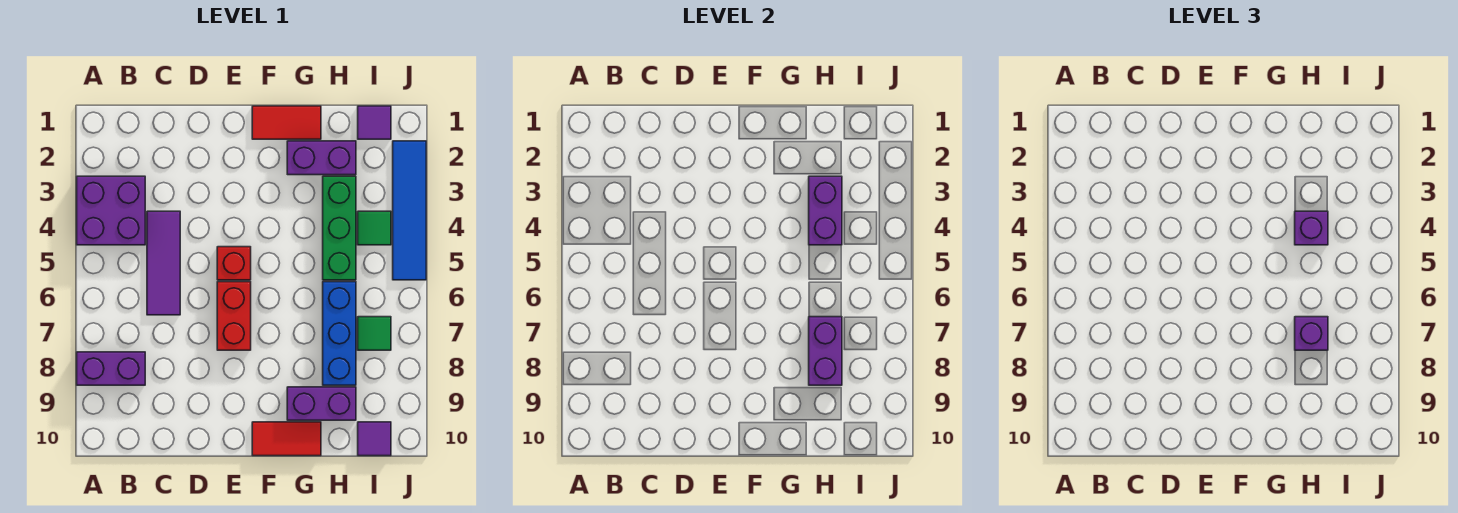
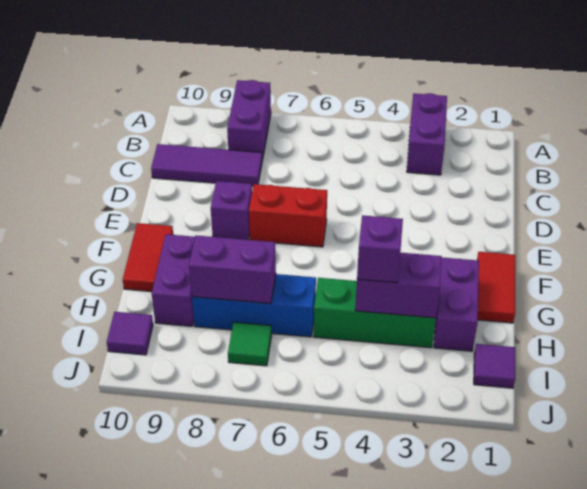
purple 2x2 brick [77,176,145,245] -> purple 1x2 brick [407,93,447,175]
purple 1x3 tile [147,211,180,315] -> purple 1x3 tile moved to [151,144,262,186]
red 1x1 brick [217,247,251,280] -> none
purple 1x1 brick [1295,317,1328,350] -> purple 1x1 brick moved to [211,181,252,240]
green 1x1 tile [358,211,391,245] -> none
blue 1x4 tile [393,141,426,280] -> none

